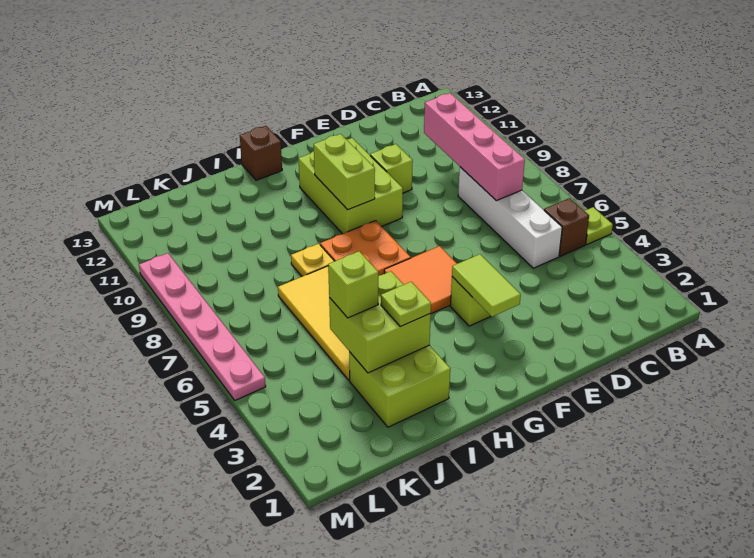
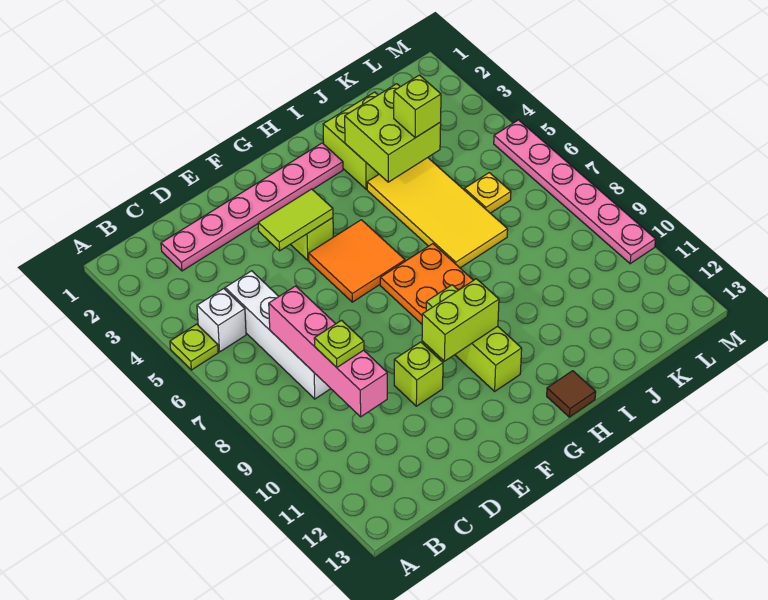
brown 1x1 brick [544,198,589,256] -> white 1x1 brick [197,288,246,352]
none -> pink 1x6 plate [161,143,343,271]
lime 1x2 tile [452,254,521,317] -> lime 1x2 tile turned to [258,189,333,251]
lime 2x3 brick [299,138,403,234] -> lime 1x3 brick [426,285,522,391]
lime 1x2 brick [314,134,375,210] -> lime 1x2 brick turned to [422,279,499,361]
brown 1x1 brick [240,126,282,180] -> brown 1x1 tile [547,371,596,417]
lime 1x1 plate [381,282,431,327] -> lime 1x1 plate moved to [314,320,364,367]
yellow 1x1 plate [291,244,334,276] -> yellow 1x1 plate moved to [464,173,511,213]

